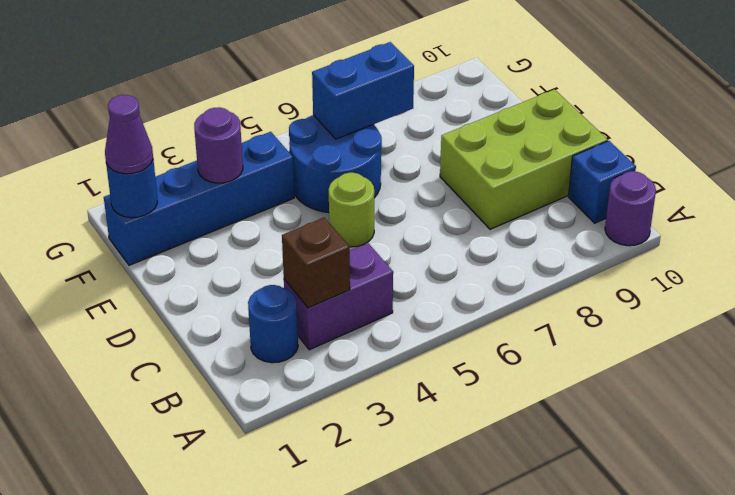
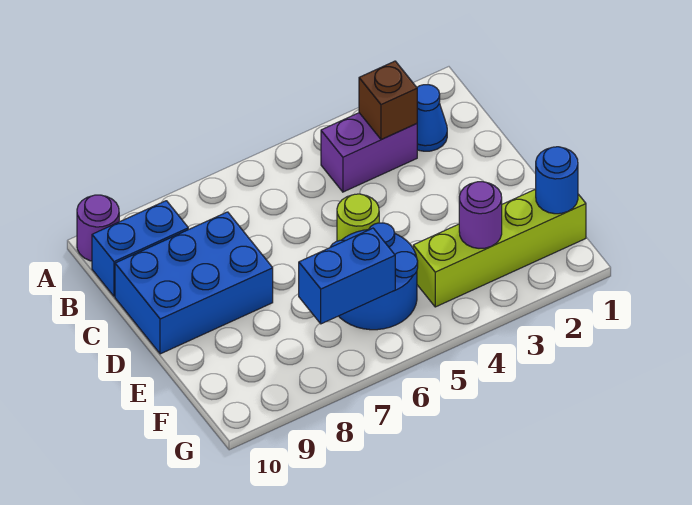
blue 1x1 round brick [248,285,298,363] -> blue 1x1 cone [417,85,447,151]
blue 1x1 brick [569,141,636,223] -> blue 1x2 brick [92,201,188,296]
lime 2x3 brick [440,89,608,229] -> blue 2x3 brick [115,212,273,354]
blue 1x4 brick [104,132,294,265] -> lime 1x4 brick [413,189,586,307]
purple 1x1 cone [105,95,153,174] -> none

